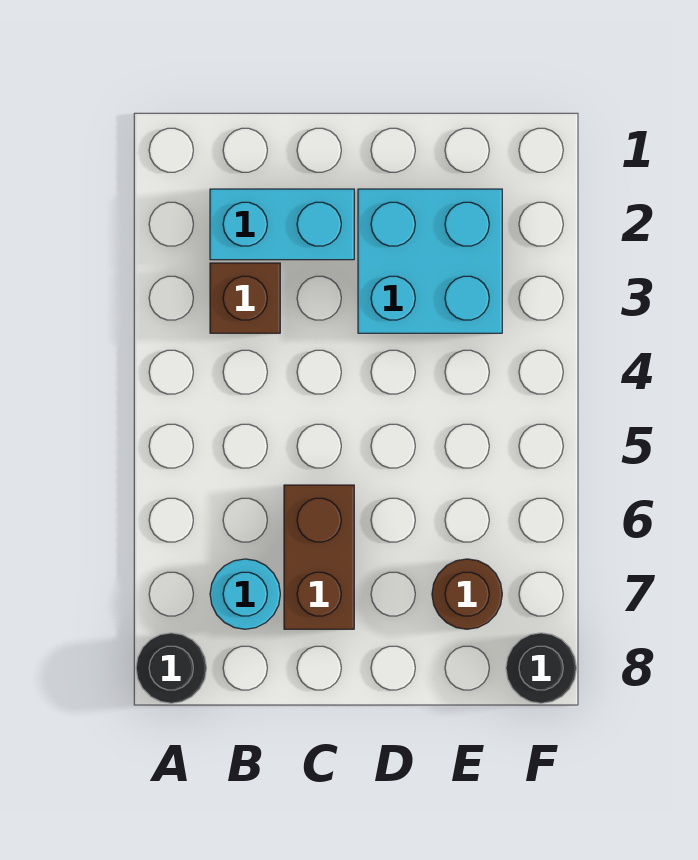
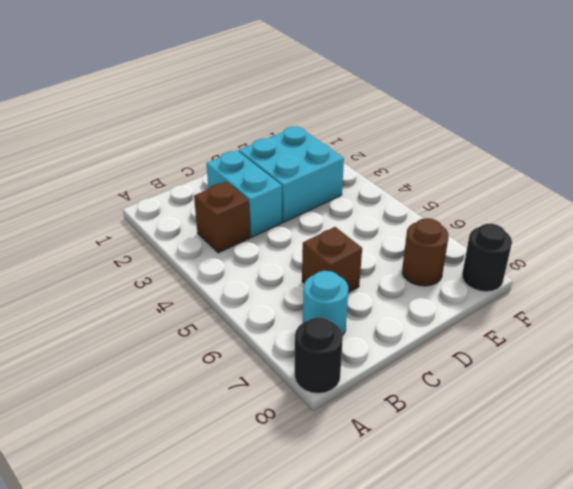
cyan 1x2 brick [210,189,354,260] -> cyan 1x2 brick turned to [206,151,282,237]
brown 1x2 brick [284,485,354,629] -> brown 1x1 brick [302,227,362,293]

